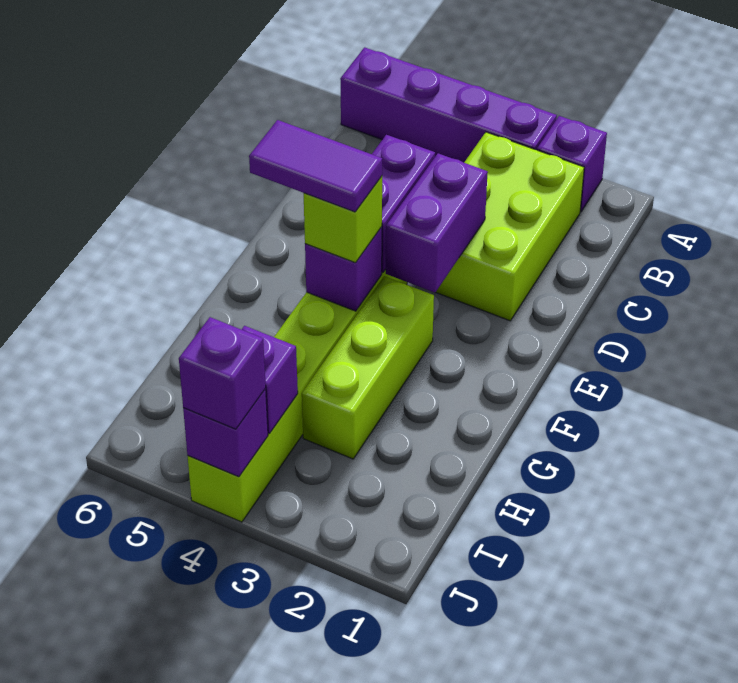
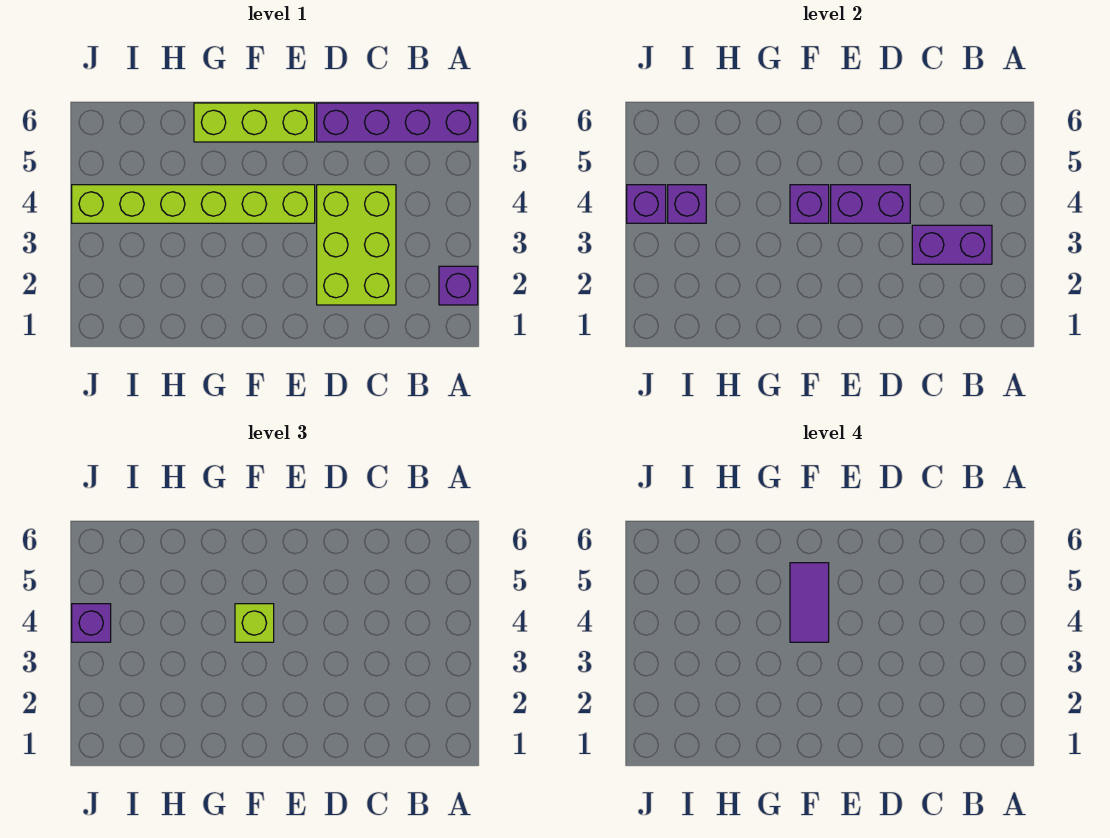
purple 1x4 brick [340,47,557,163] -> purple 1x4 brick turned to [317,103,478,142]
lime 2x3 brick [436,132,584,321] -> lime 2x3 brick turned to [317,185,396,305]
purple 1x2 brick [385,153,488,292] -> purple 1x2 brick moved to [912,225,992,264]
lime 1x3 brick [302,276,434,459] -> lime 1x3 brick moved to [194,103,315,142]

